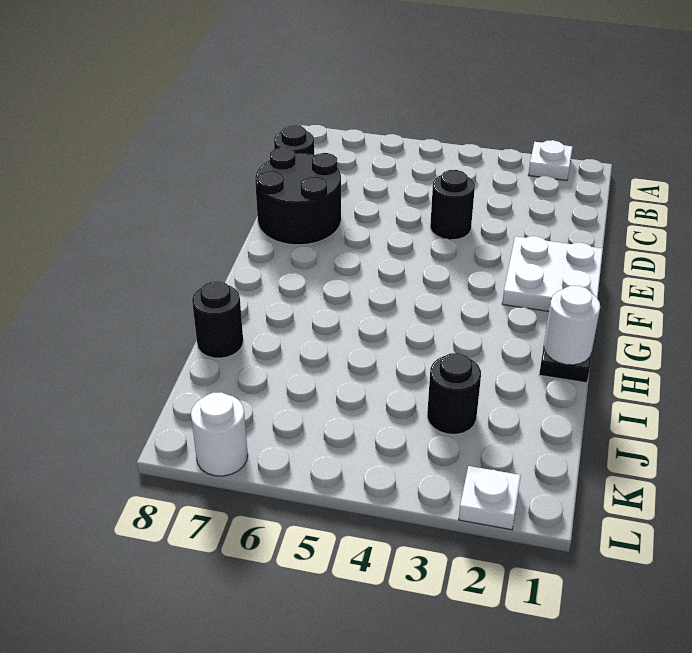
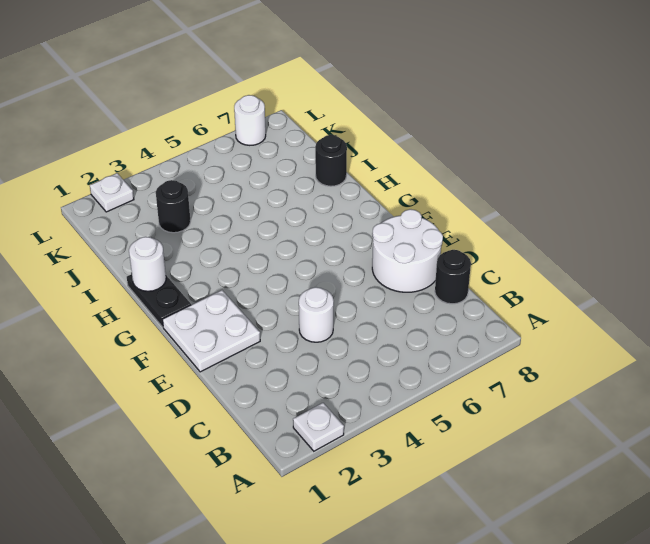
black 1x1 round brick [430,170,475,240] -> white 1x1 round brick [299,287,334,342]
black 2x2 round brick [255,148,341,245] -> white 2x2 round brick [372,209,443,292]

